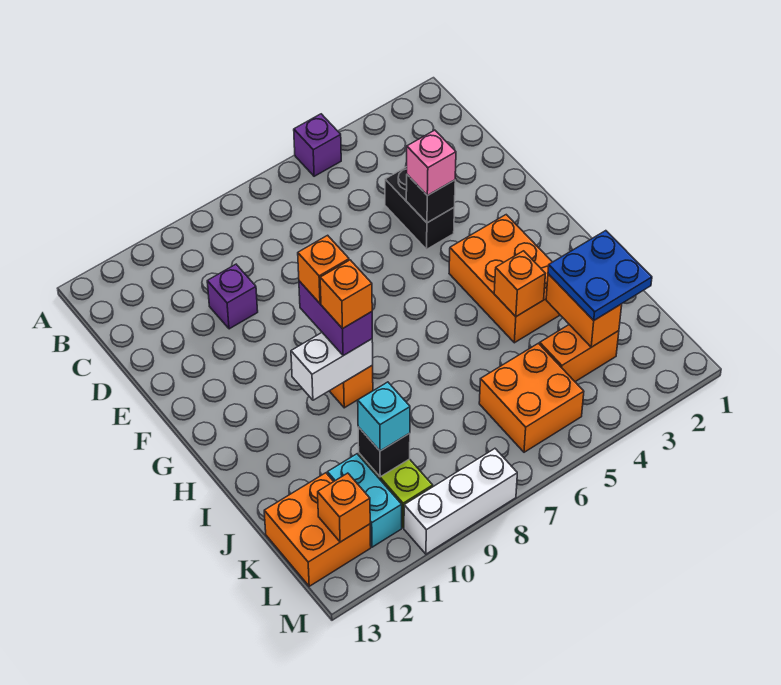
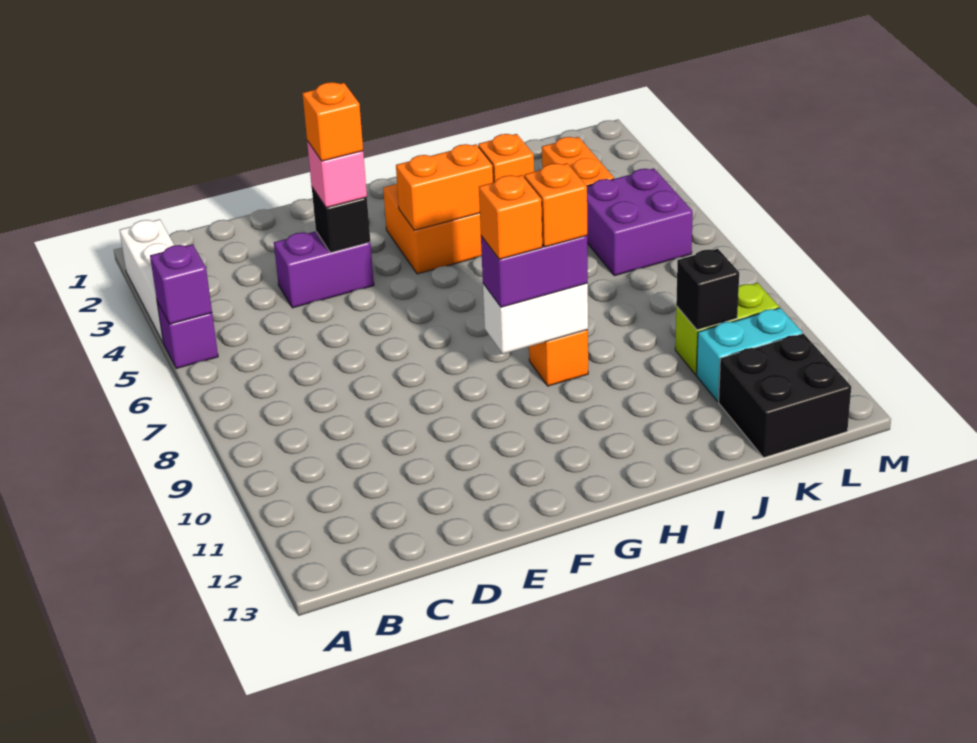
black 1x2 brick [385,167,454,249] -> purple 1x2 brick [274,231,374,308]
purple 1x1 brick [207,264,258,329] -> purple 1x1 brick moved to [150,244,212,324]
white 1x2 brick [291,333,373,400] -> white 1x2 brick turned to [483,283,588,354]
blue 2x2 plate [548,231,652,320] -> none
orange 1x2 brick [546,274,622,347] -> orange 1x2 brick moved to [396,144,493,230]
orange 2x2 brick [479,343,584,452] -> purple 2x2 brick [587,168,693,276]
cyan 1x1 brick [358,382,410,451] -> none
orange 2x2 brick [264,473,371,586] -> black 2x2 brick [719,334,851,458]
orange 1x1 brick [318,473,370,542] -> orange 1x1 brick moved to [302,82,363,161]
white 1x3 brick [404,449,517,554] -> white 1x3 brick moved to [120,219,175,342]

